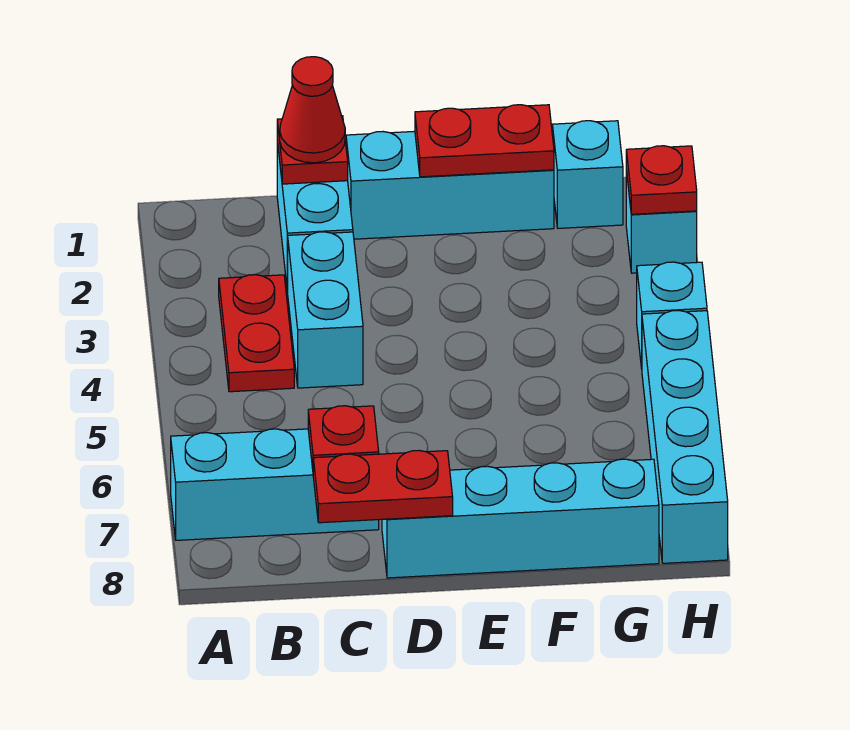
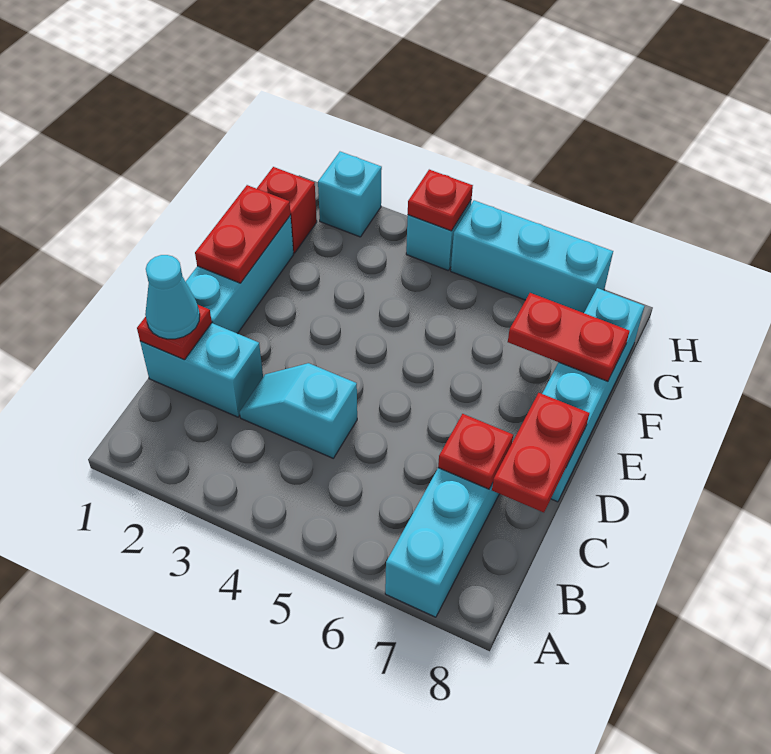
red 1x2 plate [219,275,294,392] -> red 1x2 plate moved to [508,293,629,381]
red 1x1 cone [280,57,345,163] -> cyan 1x1 cone [145,255,200,339]
cyan 1x2 brick [288,232,363,388] -> cyan 1x2 slope [240,363,357,458]
cyan 1x1 brick [552,121,623,228] -> red 1x1 brick [257,167,317,253]
red 1x1 plate [626,146,697,214] -> red 1x1 plate moved to [408,170,473,231]
cyan 1x4 brick [642,311,728,563] -> cyan 1x3 brick [451,200,613,313]

